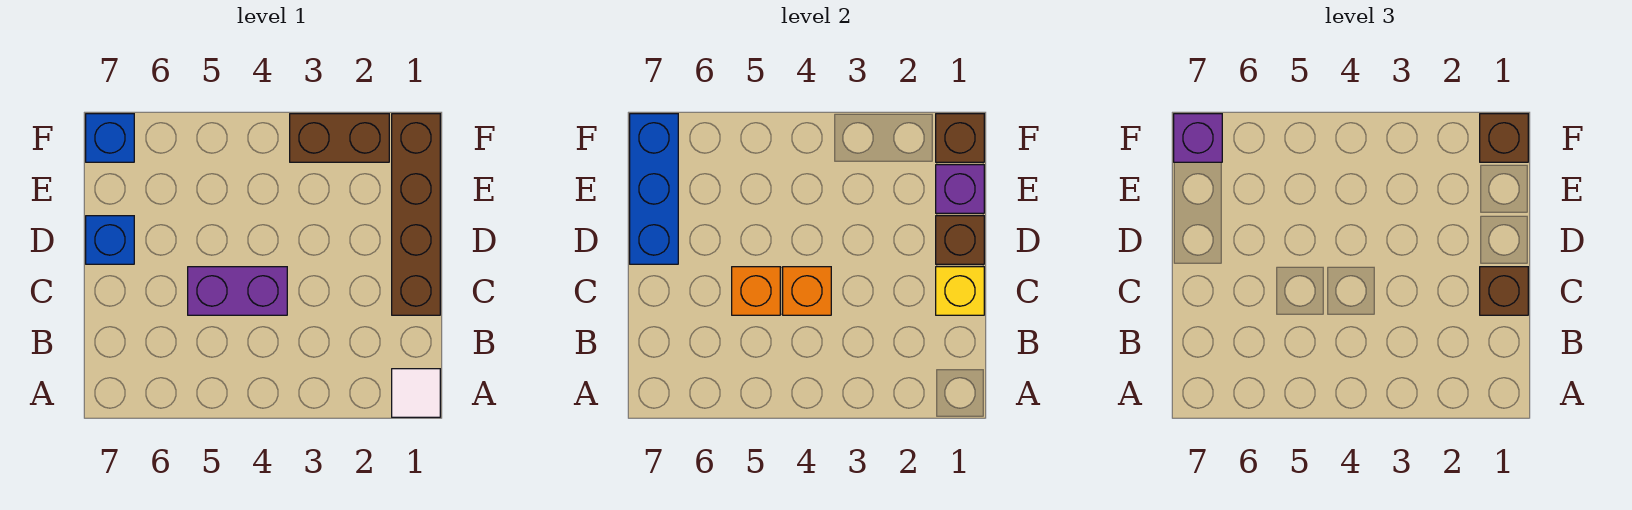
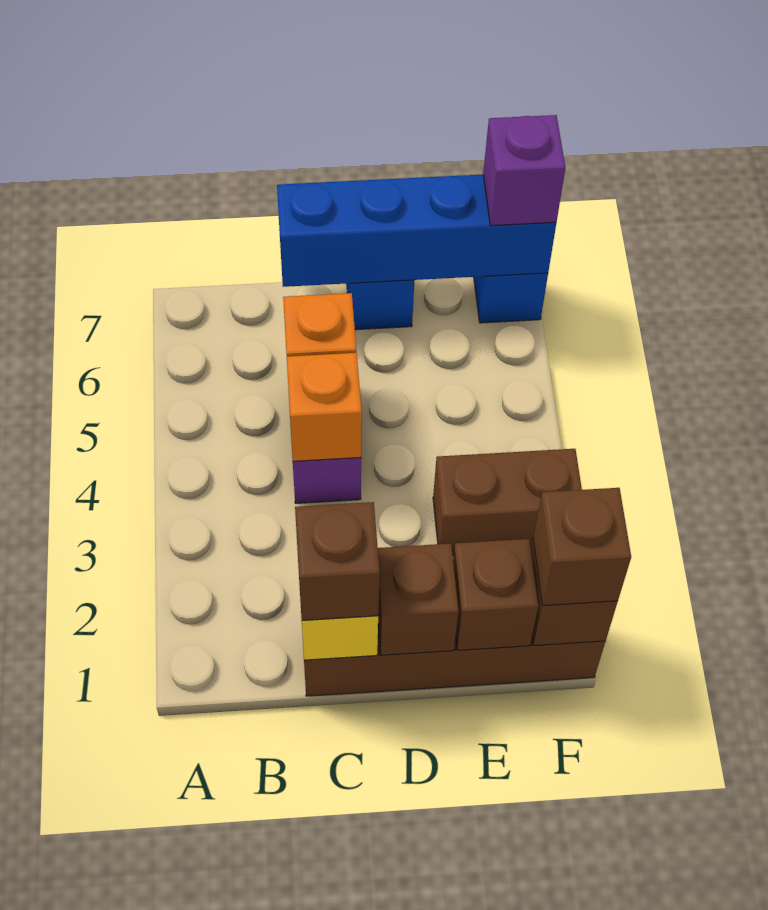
white 1x1 tile [392,369,440,417] -> none
blue 1x3 brick [630,114,678,264] -> blue 1x4 brick [277,175,556,287]
purple 1x1 brick [936,165,984,213] -> brown 1x1 brick [453,539,538,650]
brown 1x2 brick [290,114,389,162] -> brown 1x2 brick turned to [433,449,582,556]

